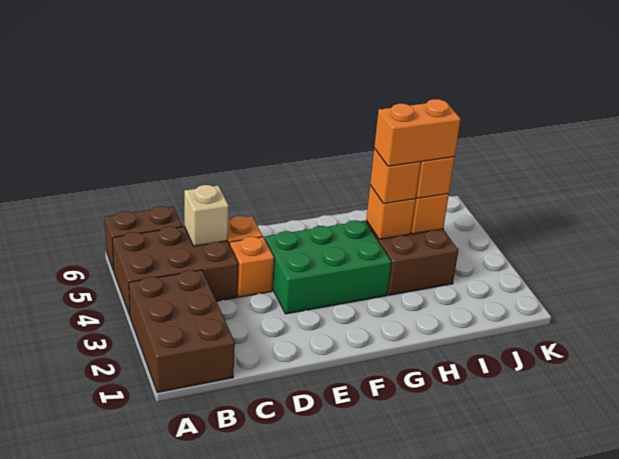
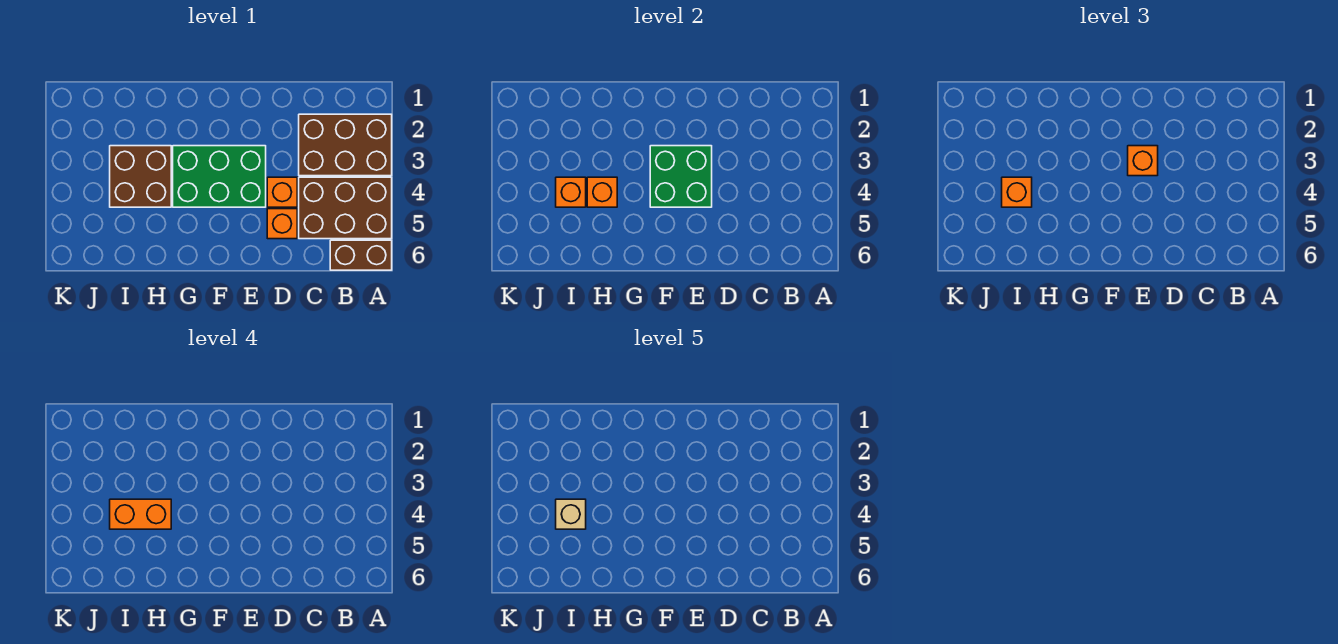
brown 2x3 brick [129,270,235,393] -> brown 2x3 brick turned to [299,114,392,176]
tan 1x1 brick [184,185,229,246] -> tan 1x1 brick moved to [556,499,586,529]
none -> green 2x2 brick [650,146,712,207]
orange 1x1 brick [370,148,421,204] -> orange 1x1 brick moved to [1128,146,1158,176]

